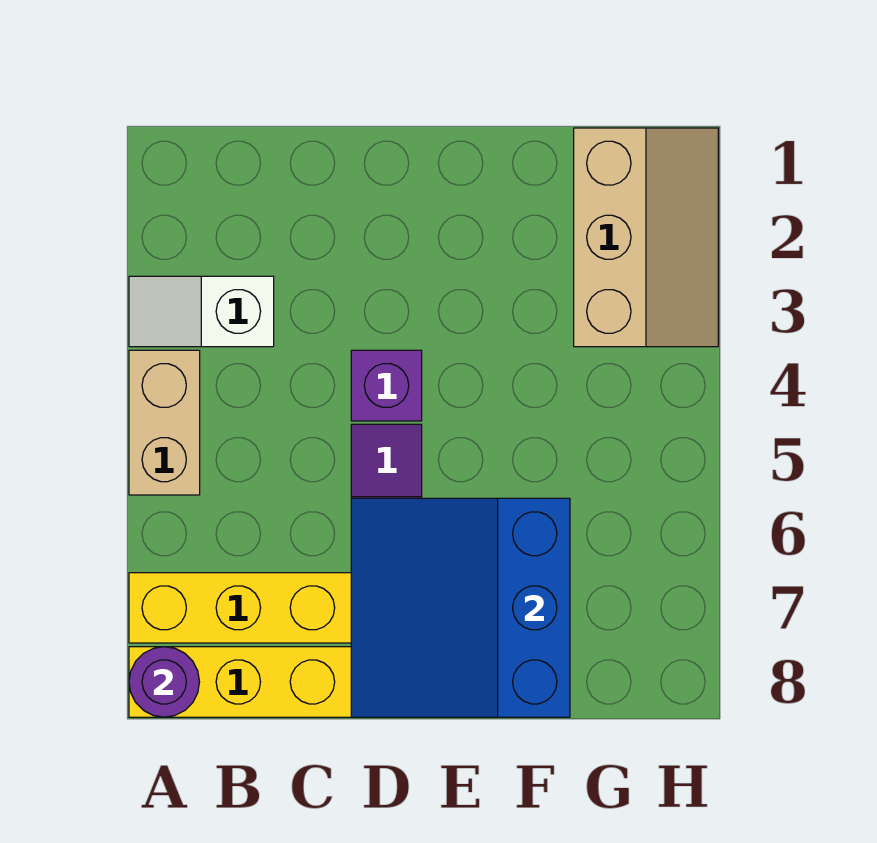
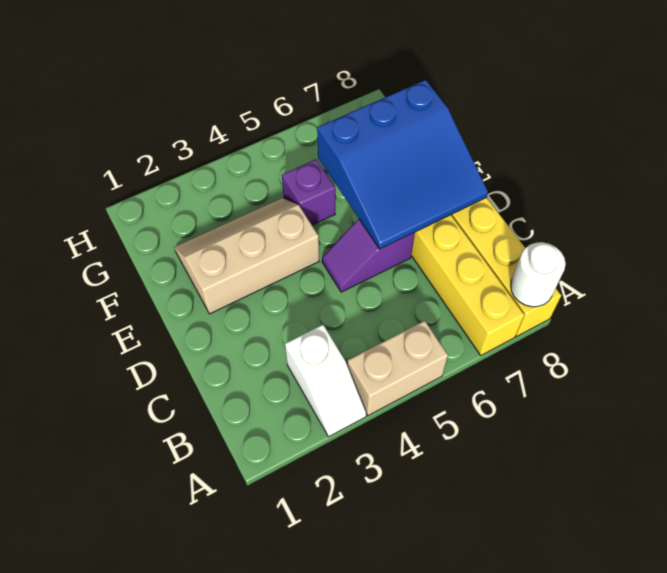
purple 1x1 round brick [129,647,199,717] -> white 1x1 round brick [511,242,566,307]
purple 1x1 brick [351,350,422,421] -> purple 1x1 brick moved to [282,159,335,225]
tan 2x3 slope [574,128,718,347] -> tan 2x3 slope moved to [174,198,319,314]

